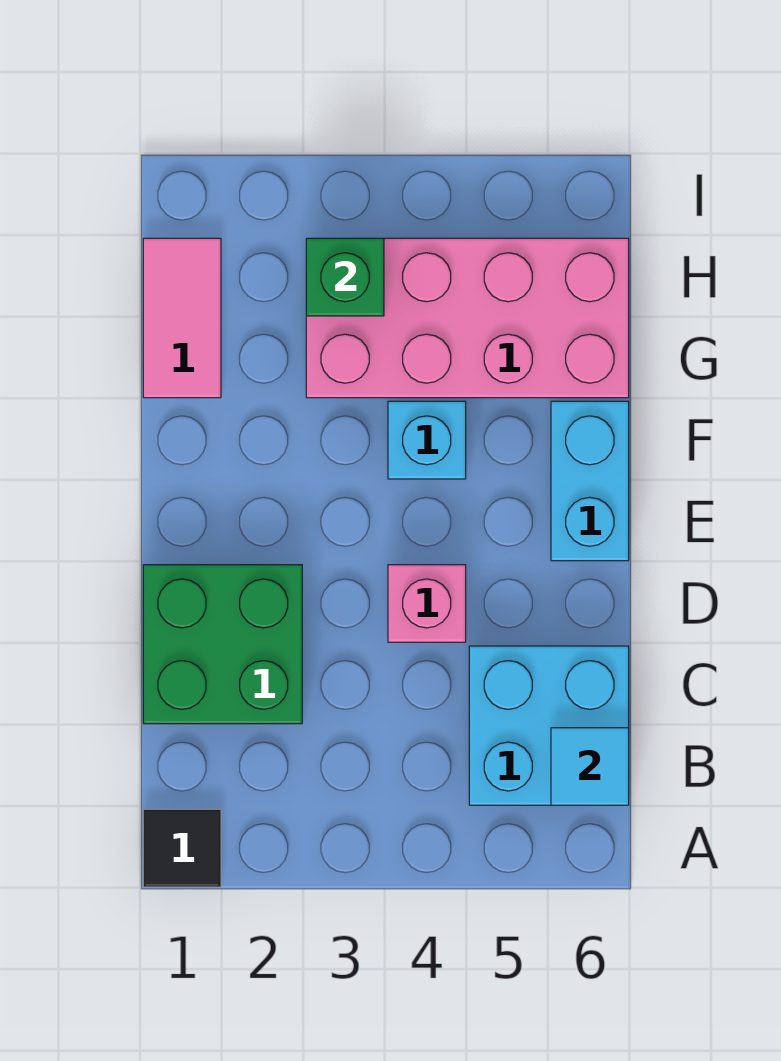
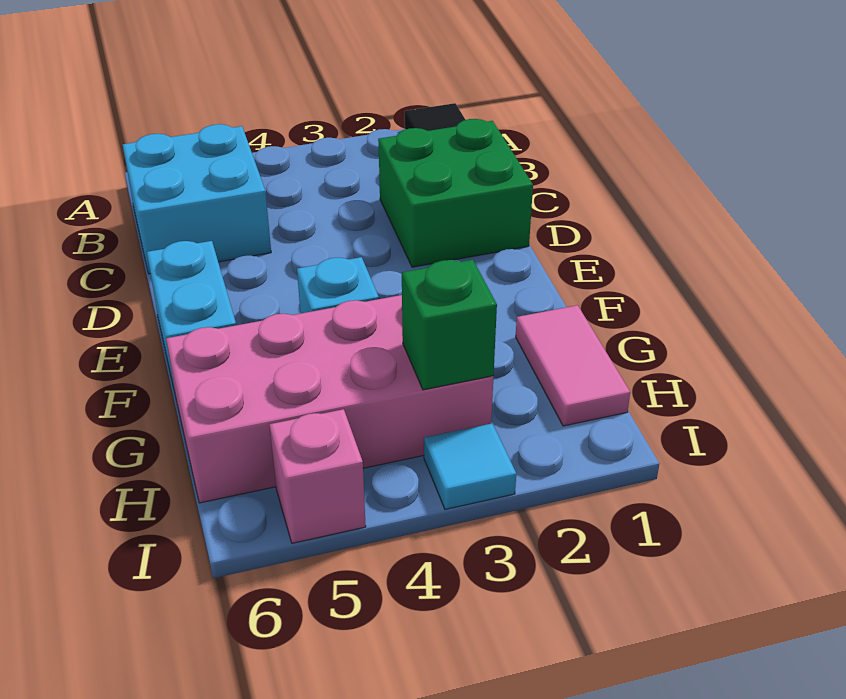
cyan 1x1 tile [551,728,629,805] -> cyan 1x1 tile moved to [424,423,516,509]
pink 1x1 brick [388,565,466,642] -> pink 1x1 brick moved to [269,409,366,543]

